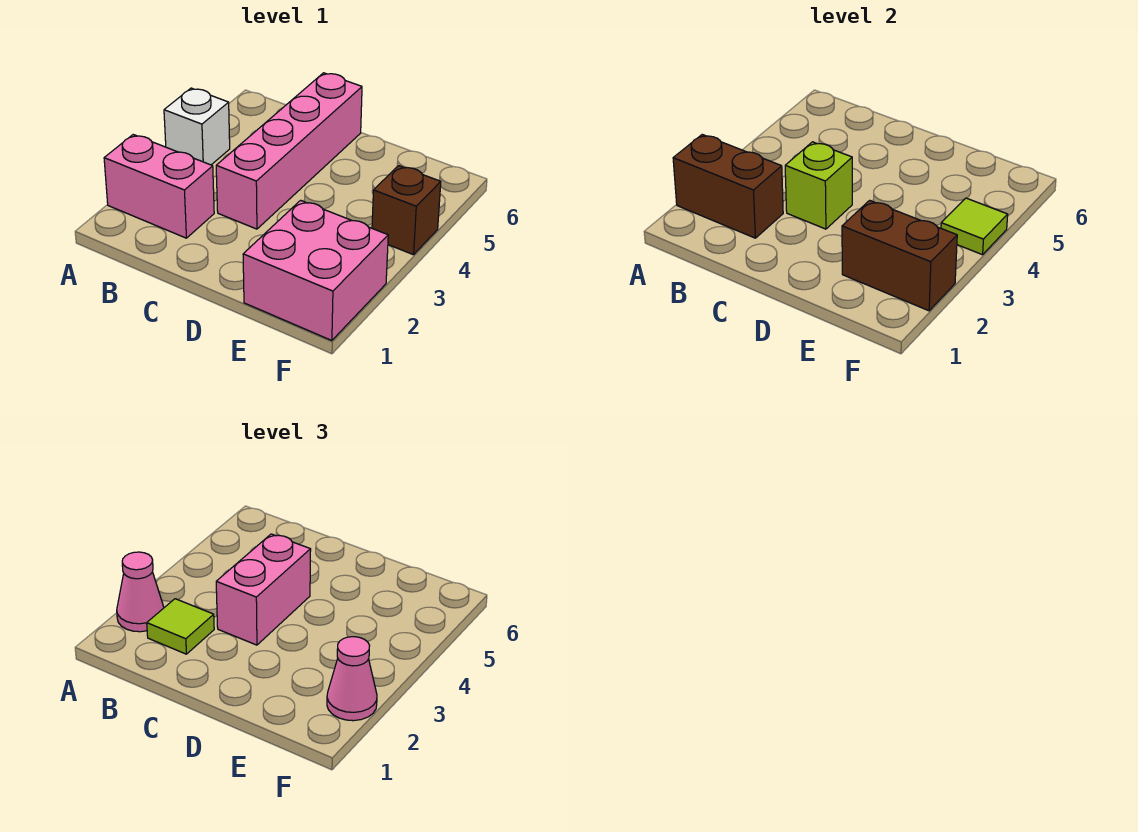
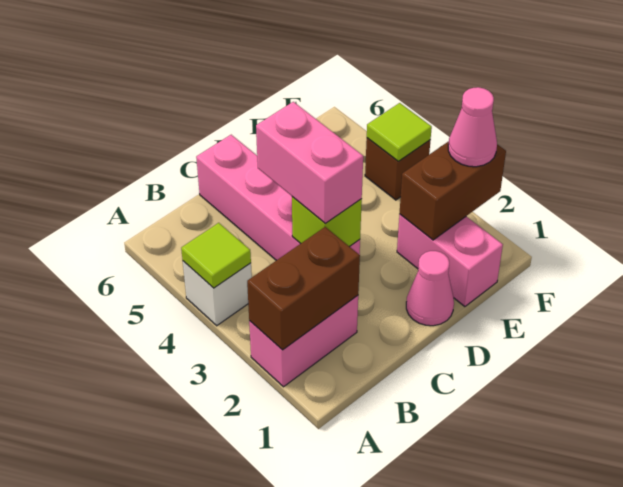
pink 1x1 cone [117,552,164,632] -> pink 1x1 cone moved to [406,251,454,326]
lime 1x1 tile [147,599,214,654] -> lime 1x1 tile moved to [181,223,251,288]
pink 2x2 brick [243,200,388,341] -> pink 1x2 brick [397,214,503,307]

